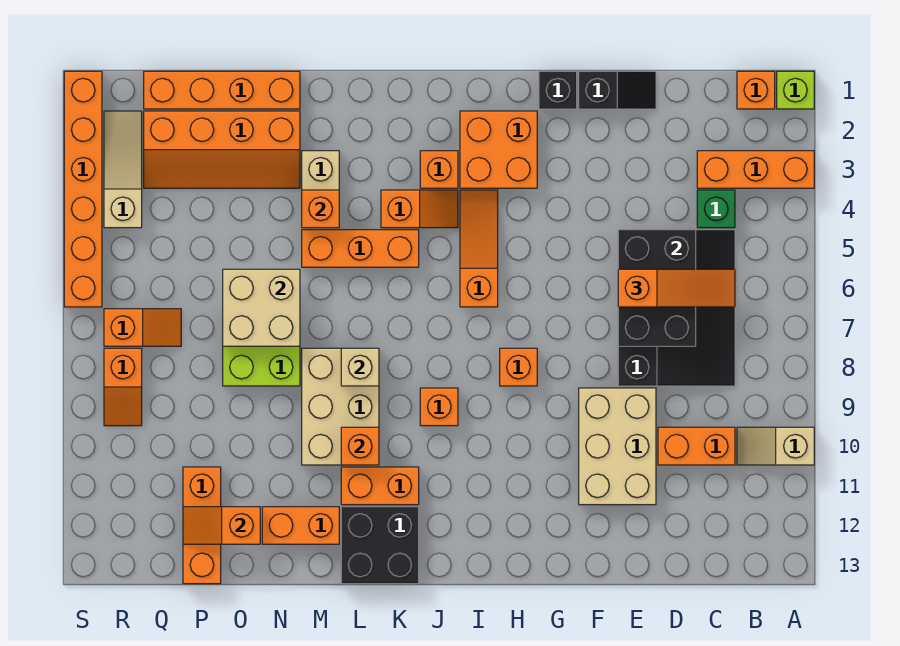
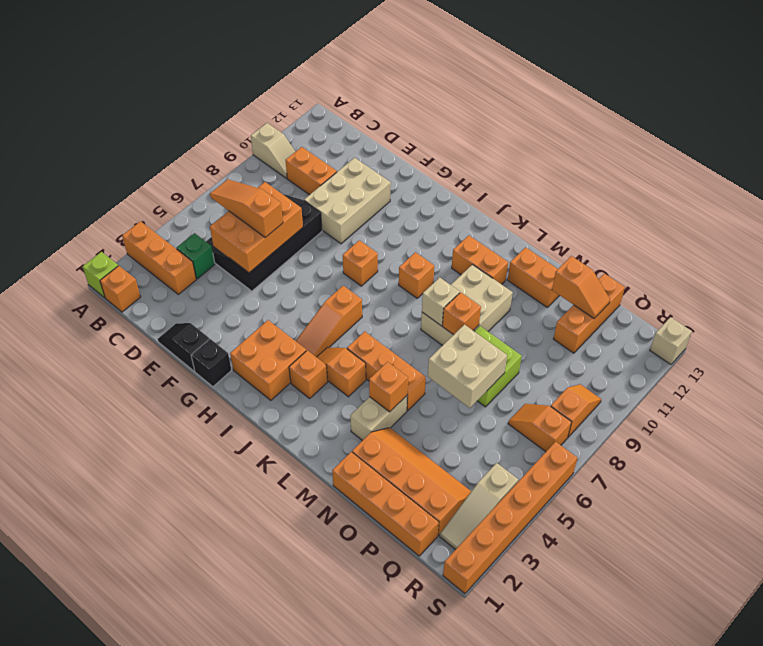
black 2x3 brick [618,230,696,346] -> orange 2x3 brick [210,182,303,273]
black 2x2 brick [341,507,419,584] -> none
orange 1x1 brick [341,427,379,465] -> orange 1x1 brick moved to [442,292,481,335]
none -> tan 1x1 brick [650,317,692,364]

